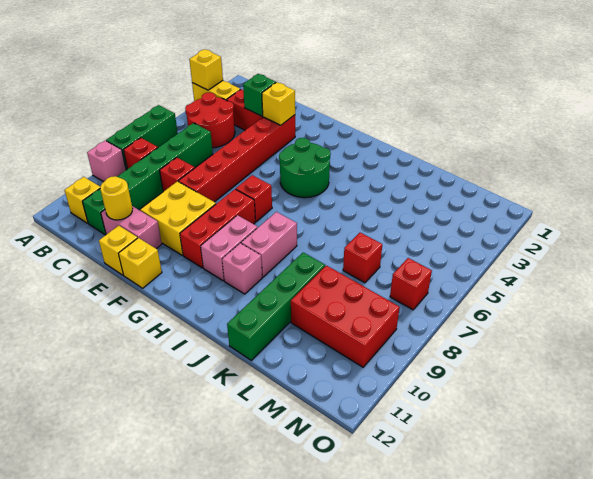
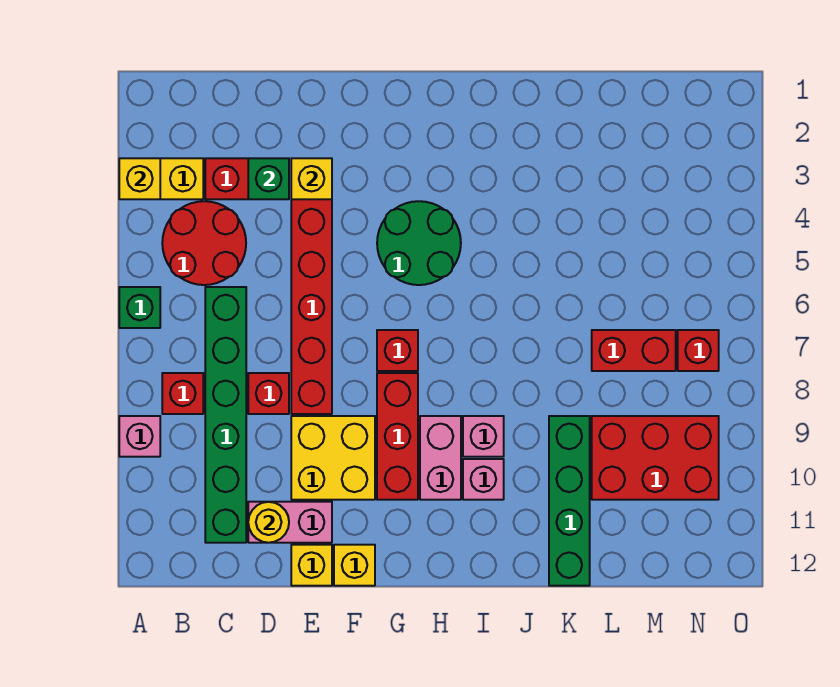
green 1x3 brick [106,105,178,170] -> green 1x1 brick [119,287,160,328]
yellow 1x1 brick [64,177,100,223] -> none
pink 1x2 brick [241,212,297,277] -> pink 1x1 brick [463,416,504,457]
red 1x1 brick [343,233,382,283] -> red 1x2 brick [592,330,676,371]

